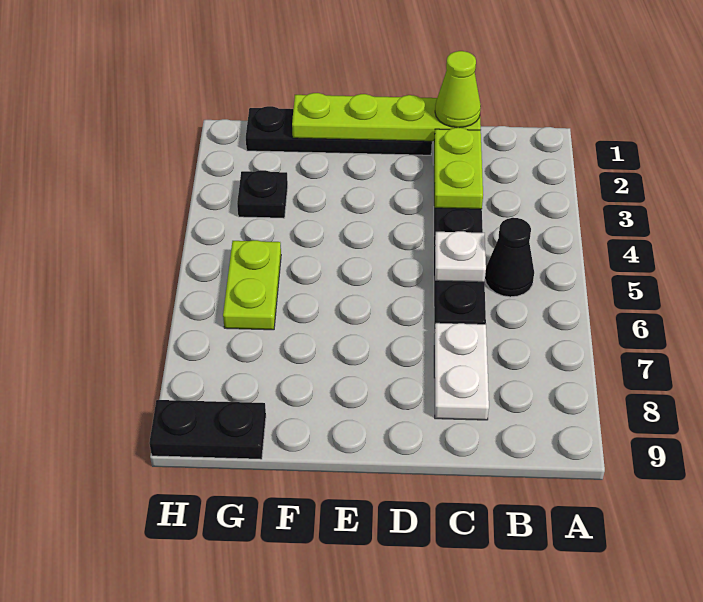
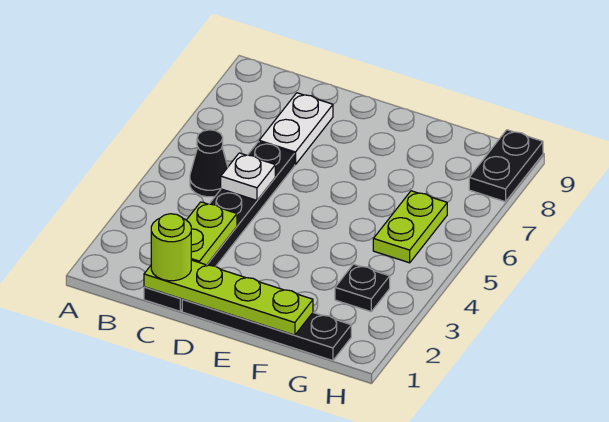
lime 1x1 cone [435,51,481,128] -> lime 1x1 round brick [151,214,191,281]
black 1x2 plate [149,400,266,459] -> black 1x2 plate turned to [469,130,543,202]

